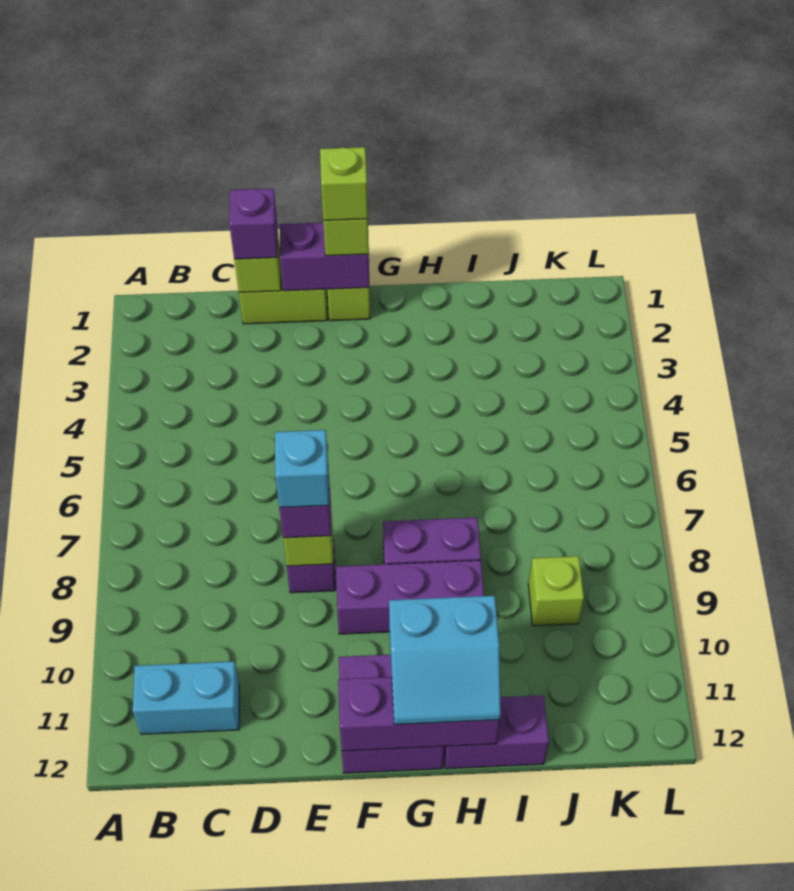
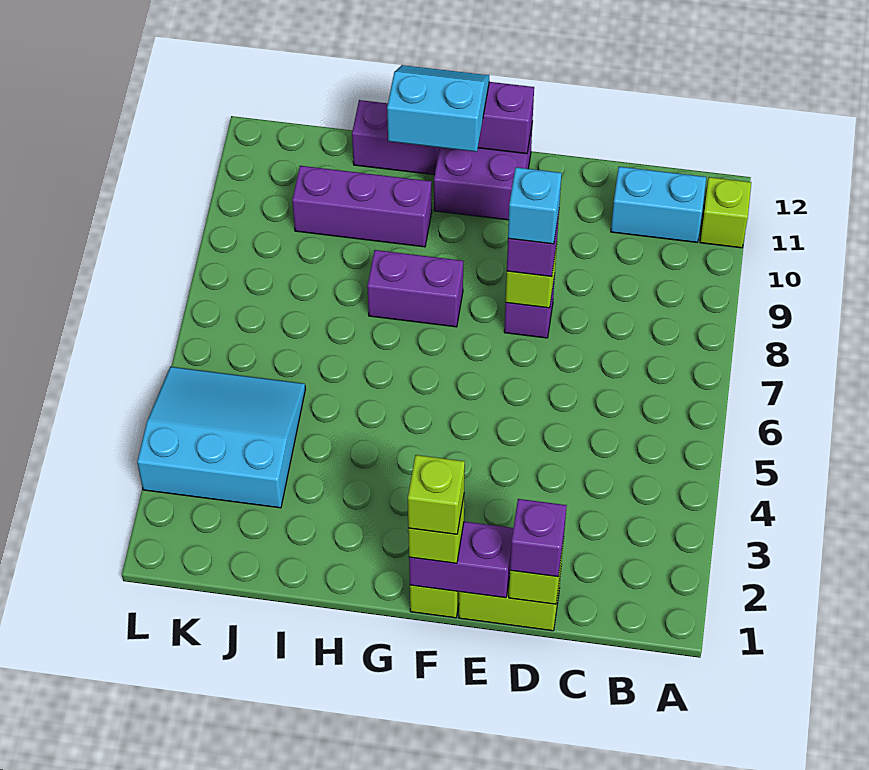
purple 1x3 brick [336,560,484,634] -> purple 1x3 brick moved to [292,166,432,247]
none -> cyan 3x3 slope [137,367,305,508]
lime 1x1 brick [528,556,584,626] -> lime 1x1 brick moved to [700,177,751,248]

